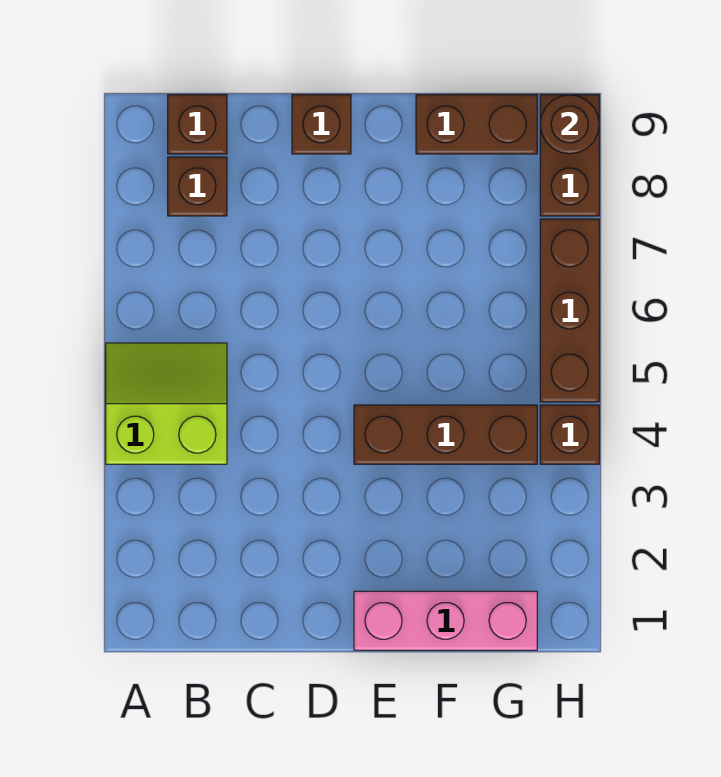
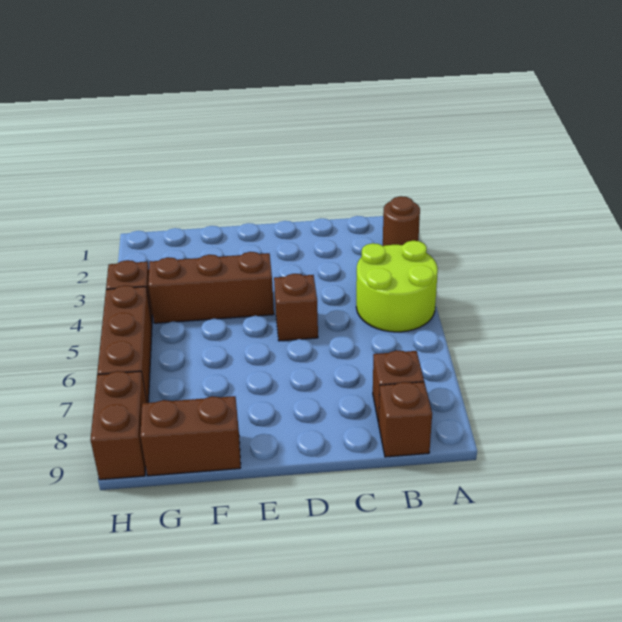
lime 2x2 slope [106,343,227,464] -> lime 2x2 round brick [356,241,438,332]
brown 1x1 brick [292,95,351,154] -> brown 1x1 brick moved to [274,274,318,341]
pink 1x3 brick [354,591,537,650] -> none
brown 1x1 round brick [540,95,599,154] -> brown 1x1 round brick moved to [383,196,420,246]

